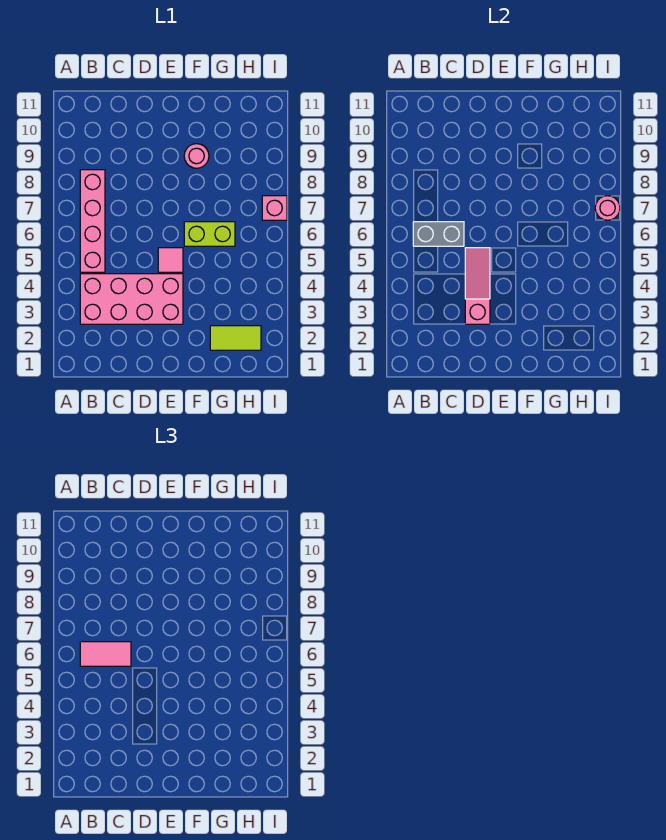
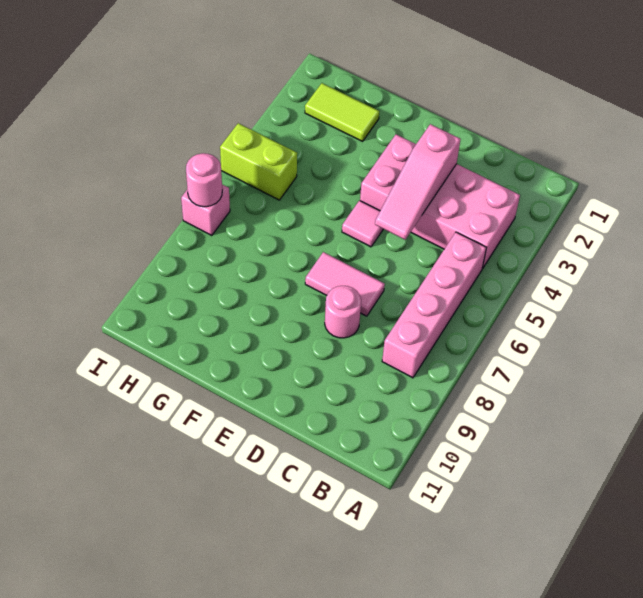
grey 1x2 brick [413,222,464,246] -> none
pink 1x2 tile [80,642,131,666] -> pink 1x2 tile moved to [305,252,385,316]
lime 1x2 brick [184,222,235,246] -> lime 1x2 brick moved to [220,123,297,200]
pink 1x1 round brick [184,144,209,168] -> pink 1x1 round brick moved to [325,286,361,338]

